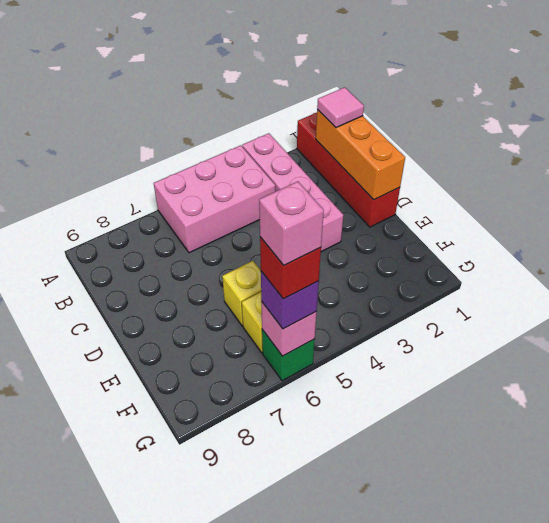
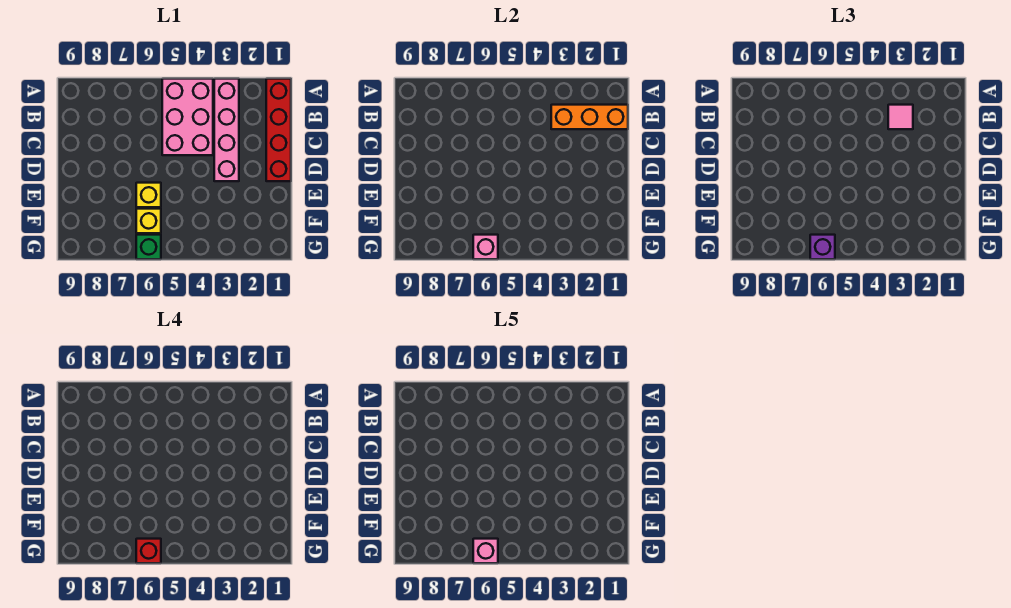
pink 2x3 brick [154,145,275,253] -> pink 2x3 brick turned to [162,79,213,155]
orange 1x3 brick [316,110,405,200] -> orange 1x3 brick turned to [551,105,628,129]
pink 1x1 tile [317,87,364,128] -> pink 1x1 tile moved to [888,105,913,129]

